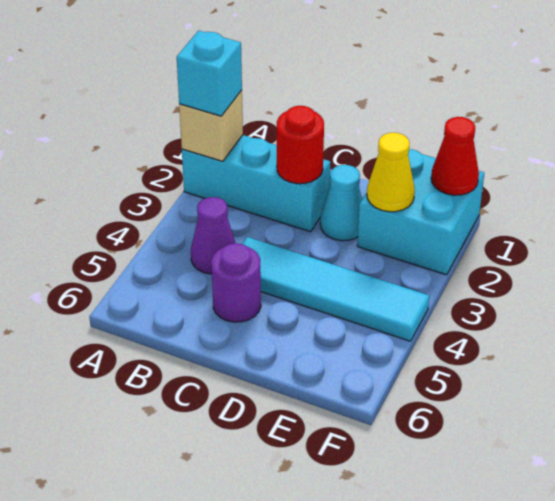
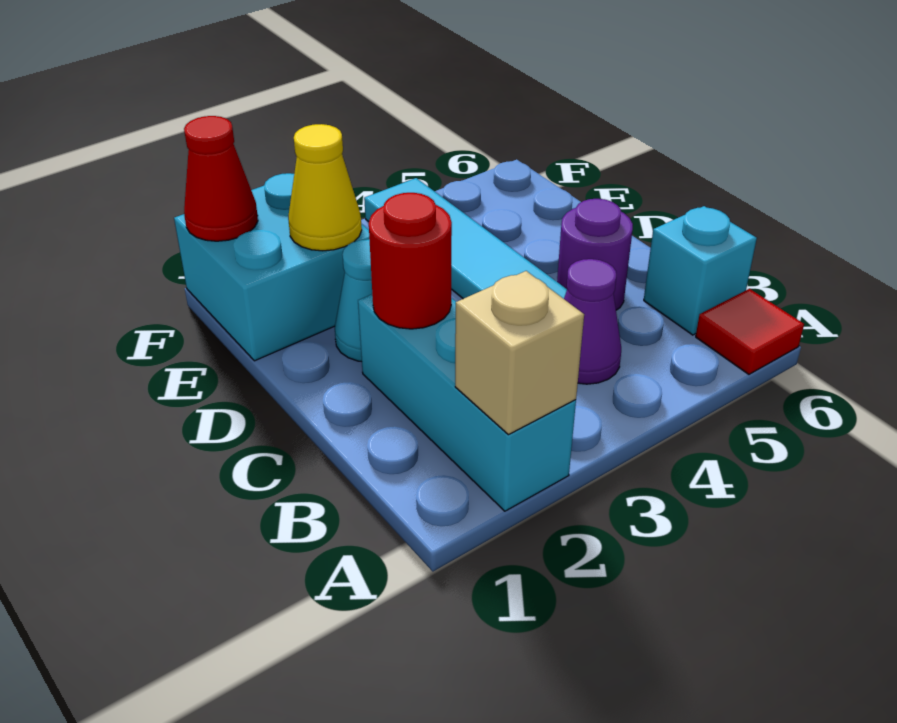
cyan 1x1 brick [177,31,242,116] -> cyan 1x1 brick moved to [644,206,757,335]
none -> red 1x1 tile [696,289,804,374]

